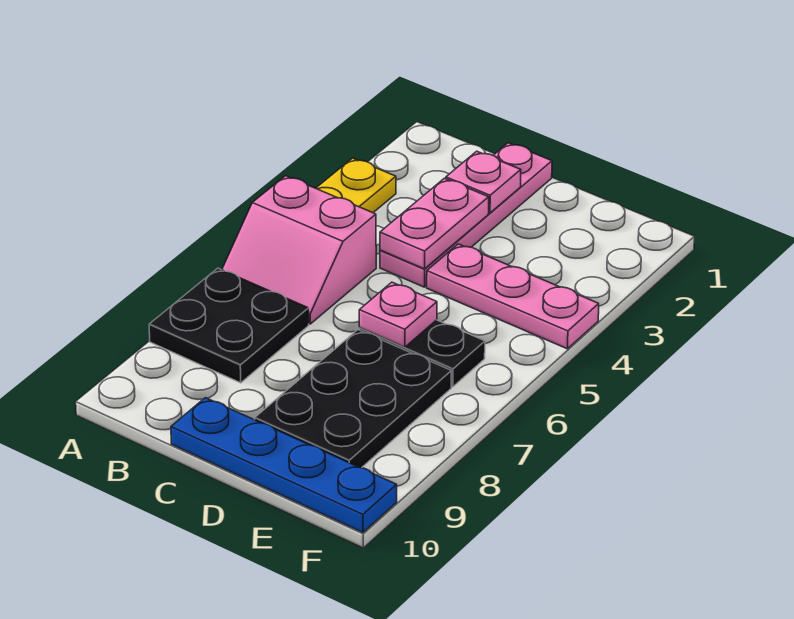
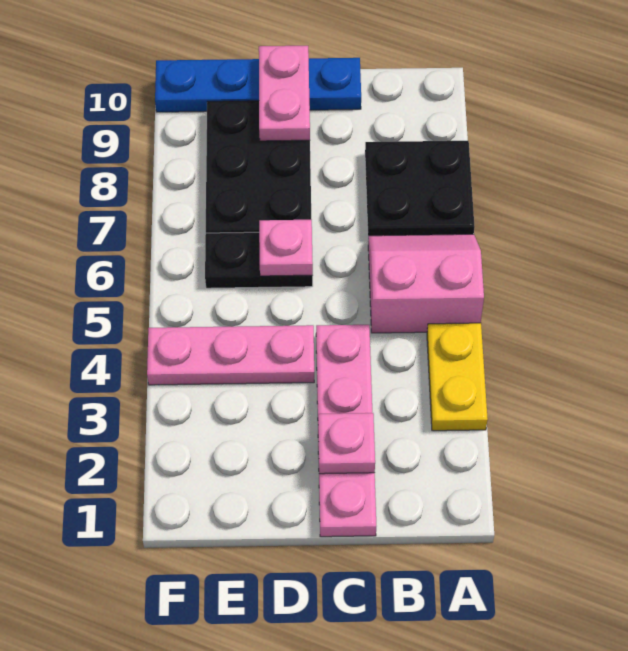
pink 1x2 plate [380,178,489,269] -> pink 1x2 plate moved to [259,46,310,141]

